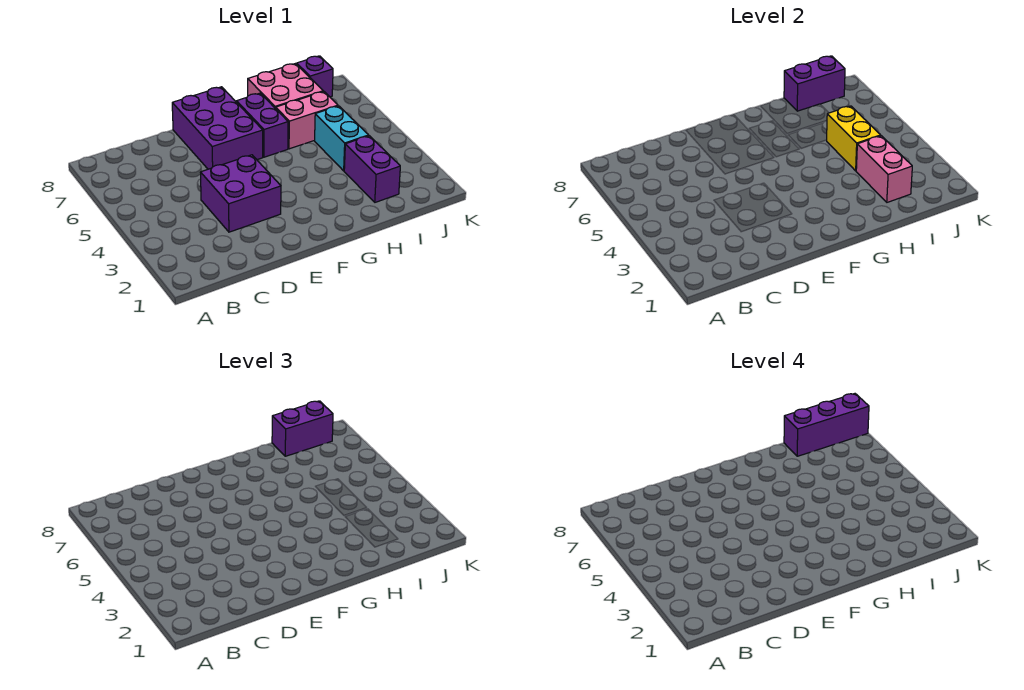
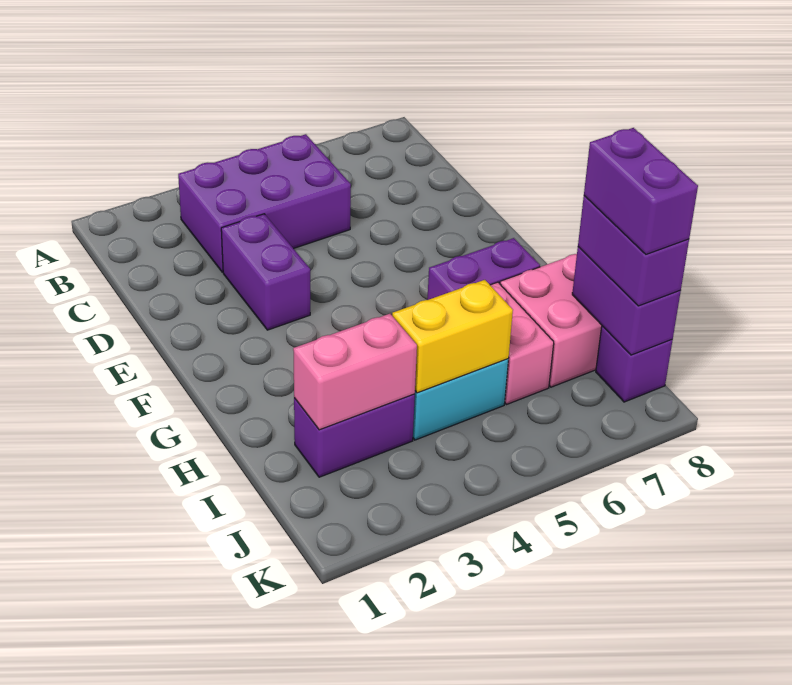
purple 2x2 brick [200,155,281,232] -> purple 1x2 brick [221,214,310,330]
purple 2x3 brick [172,87,263,169] -> purple 2x3 brick moved to [178,134,351,272]
purple 1x3 brick [784,394,869,456] -> purple 1x2 brick [584,128,698,254]

